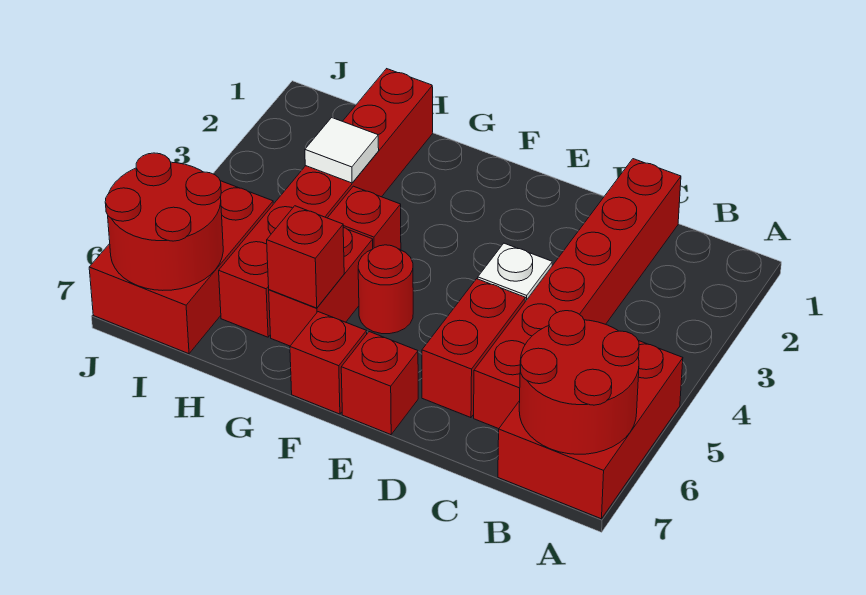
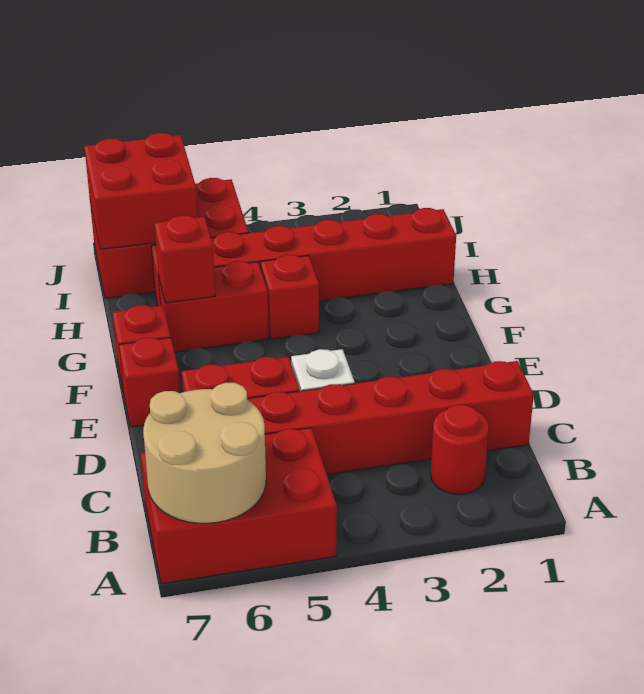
red 2x2 round brick [519,311,639,454] -> tan 2x2 round brick [143,383,266,523]
red 1x1 round brick [358,245,413,334] -> red 1x1 round brick moved to [431,405,489,494]
white 1x1 tile [305,118,379,183] -> none
red 2x2 round brick [105,153,223,290] -> red 2x2 brick [84,133,198,249]

